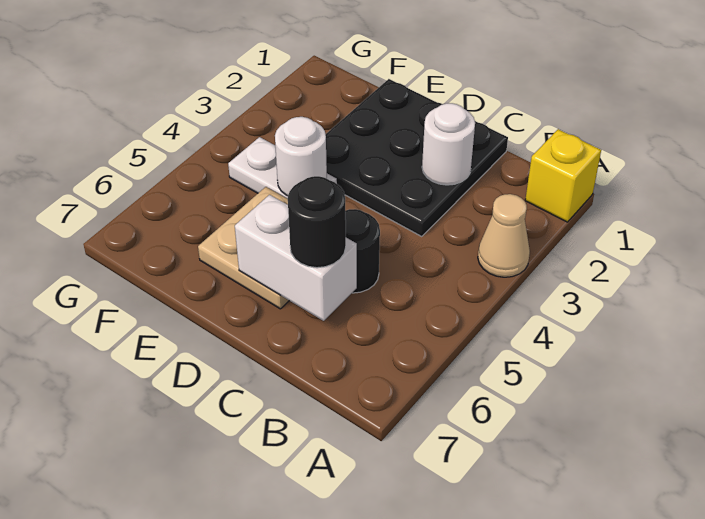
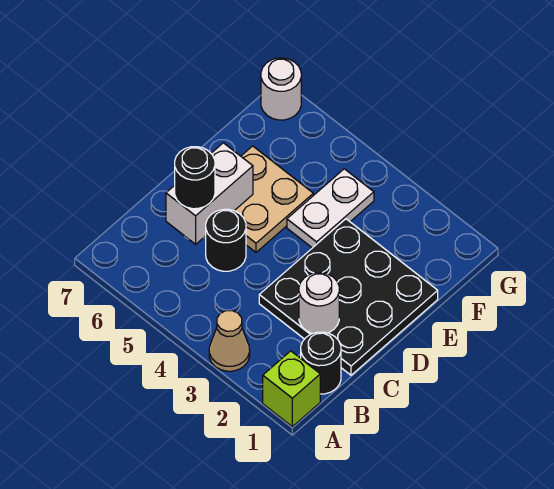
yellow 1x1 brick [525,129,601,222] -> lime 1x1 brick [263,351,320,427]
none -> black 1x1 round brick [301,332,341,394]
white 1x1 round brick [275,117,327,196] -> white 1x1 round brick moved to [261,58,301,120]

